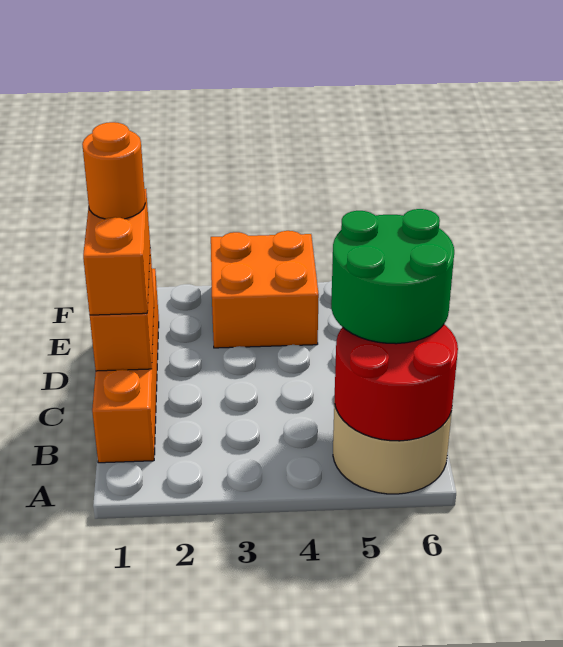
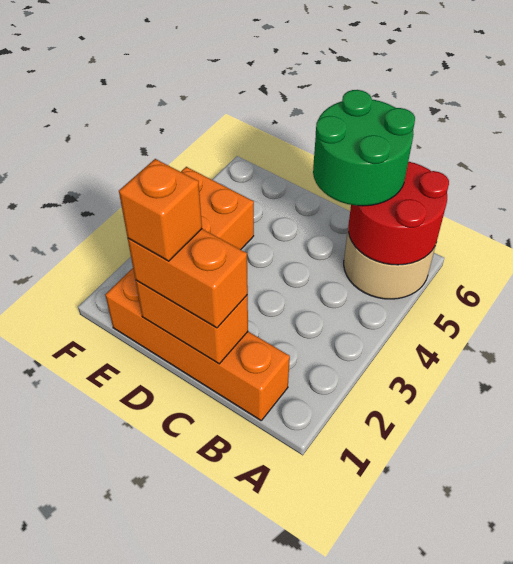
orange 1x1 round brick [82,122,145,219] -> orange 1x1 brick [119,159,202,261]

